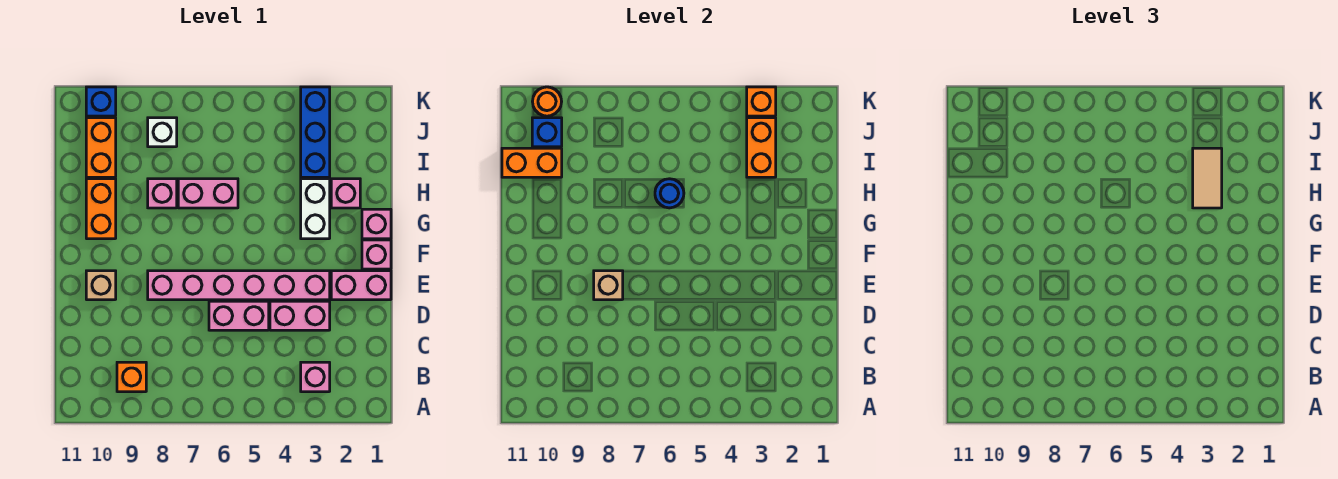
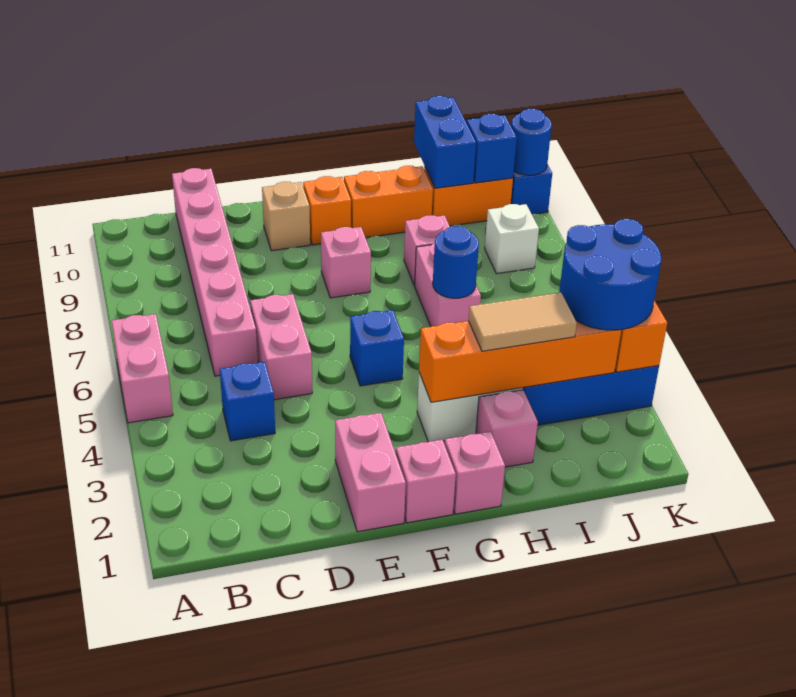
pink 1x1 brick [301,362,330,392] -> pink 1x1 brick moved to [321,227,371,298]
orange 1x1 brick [117,362,146,392] -> orange 1x1 brick moved to [303,176,351,245]
none -> blue 1x1 brick [220,362,275,441]
pink 1x2 brick [270,301,330,330] -> pink 1x2 brick moved to [112,314,173,423]
pink 1x6 brick [148,271,330,300] -> pink 1x6 brick moved to [172,168,258,376]
tan 1x1 brick [594,271,623,300] -> none
none -> blue 1x1 brick [350,310,404,386]
orange 1x2 brick [747,118,776,177] -> orange 1x4 brick [419,321,621,402]
orange 1x2 brick [502,148,562,177] -> blue 1x2 brick [414,96,476,188]
none -> blue 2x2 round brick [559,219,661,330]
orange 1x1 round brick [533,87,562,116] -> blue 1x1 round brick [511,109,552,175]

